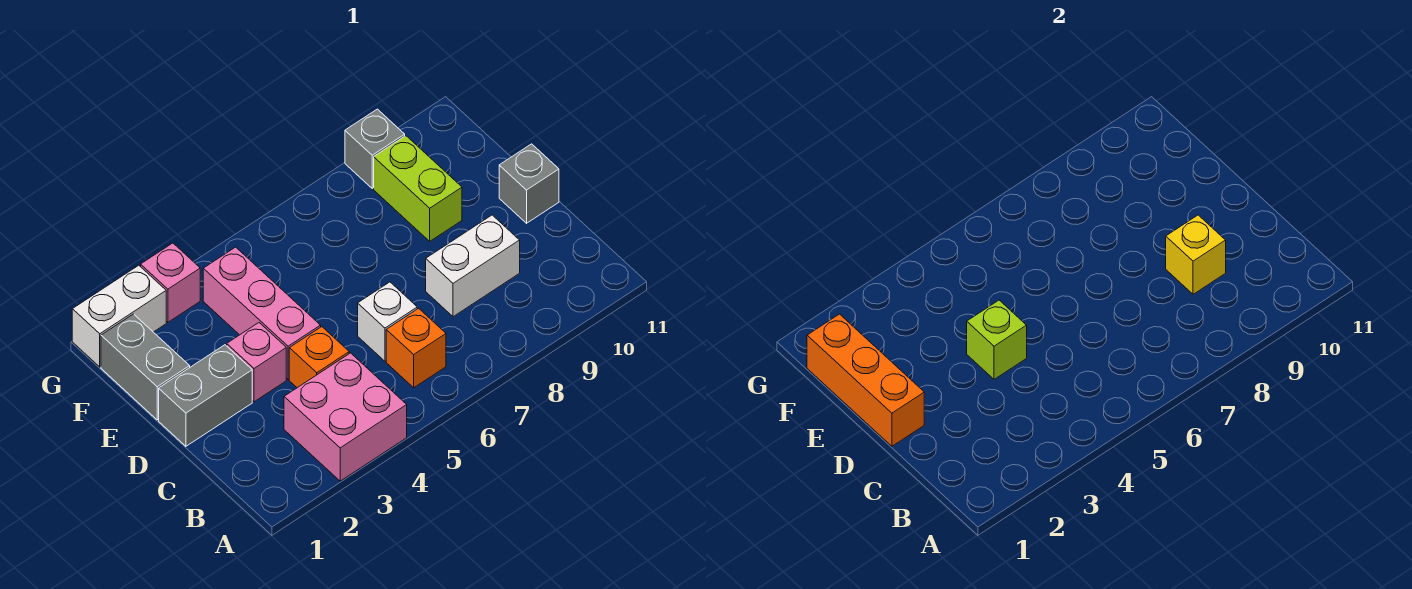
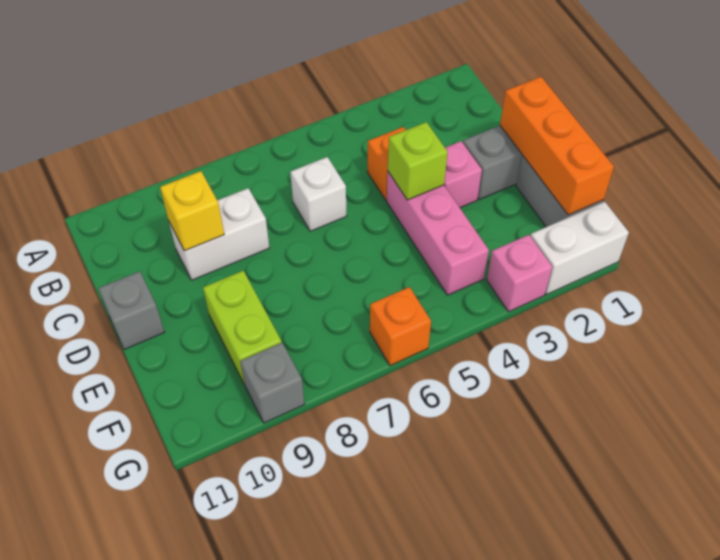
pink 2x2 brick [284,353,407,481] -> none
orange 1x1 brick [386,308,446,388] -> orange 1x1 brick moved to [370,287,431,366]

